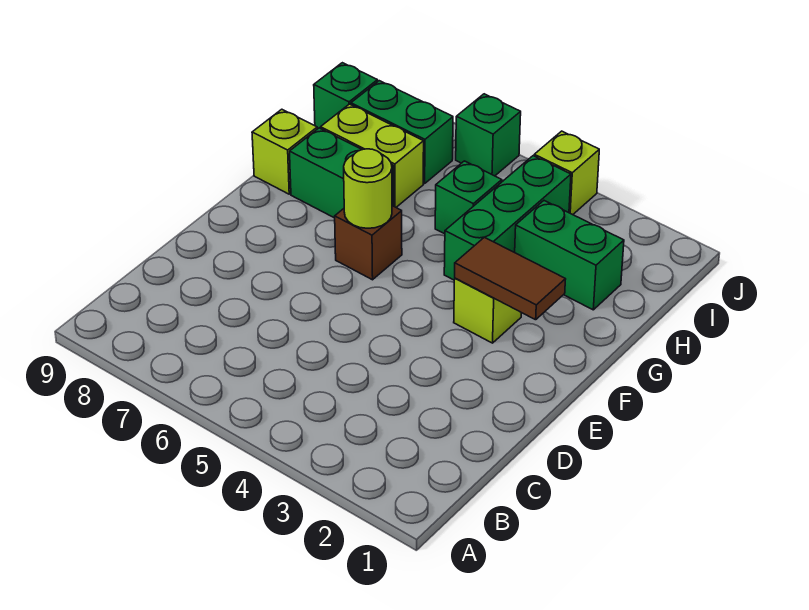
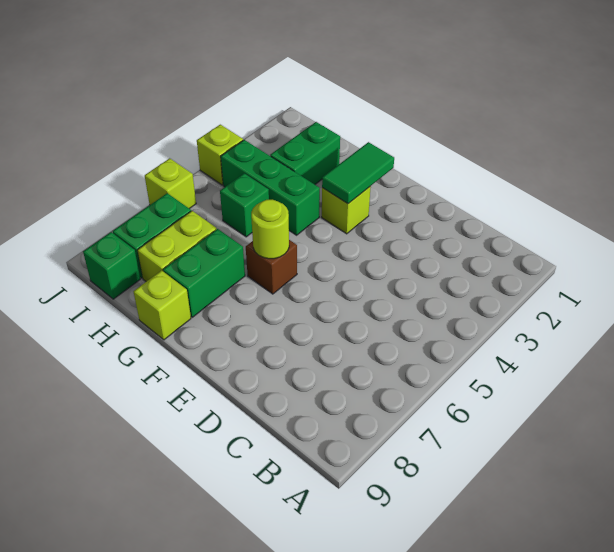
brown 1x2 tile [455,237,566,320] -> green 1x2 tile [322,142,394,204]
green 1x1 brick [456,94,521,176] -> lime 1x1 brick [145,158,196,209]

